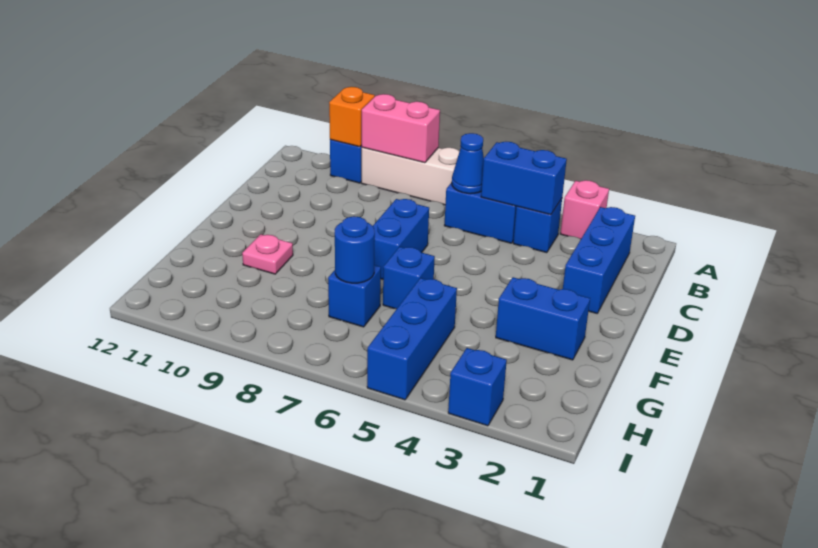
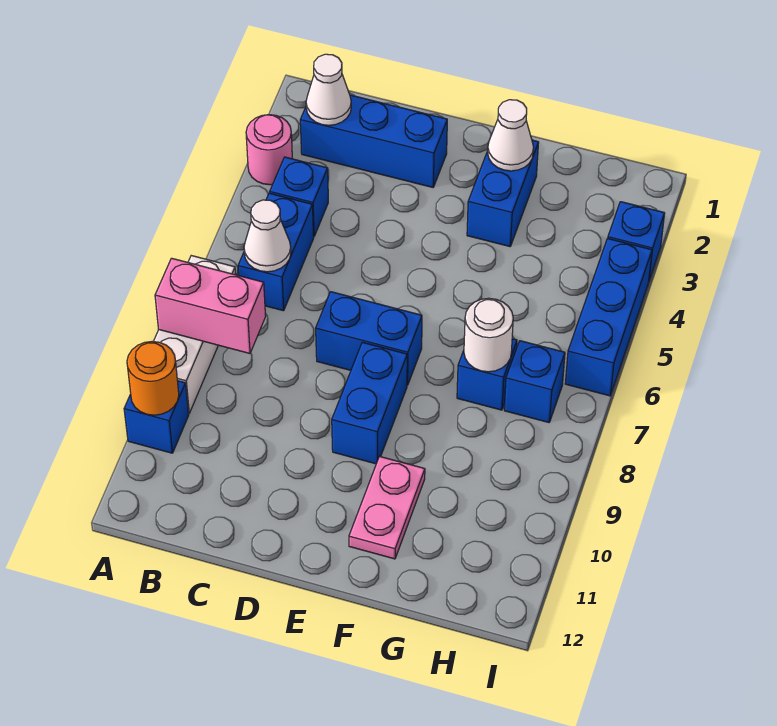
pink 1x1 brick [560,180,609,239] -> pink 1x1 round brick [246,115,292,185]
pink 1x2 brick [361,94,440,163] -> pink 1x2 brick turned to [155,258,266,353]
orange 1x1 brick [329,87,375,147] -> orange 1x1 round brick [127,341,179,415]
none -> white 1x1 cone [306,54,351,125]
blue 1x2 brick [481,142,567,215] -> blue 1x2 brick moved to [332,342,407,464]
blue 1x1 cone [452,133,484,194] -> white 1x1 cone [244,200,291,272]
none -> white 1x1 cone [488,100,533,171]
blue 1x1 brick [383,247,435,309] -> blue 1x1 brick moved to [504,341,565,422]
pink 1x1 plate [242,234,293,274] -> pink 1x2 plate [349,456,425,559]
blue 1x3 brick [367,278,457,400] -> blue 1x3 brick turned to [565,239,652,396]
blue 1x1 round brick [335,216,375,283] -> white 1x1 round brick [464,298,513,372]

